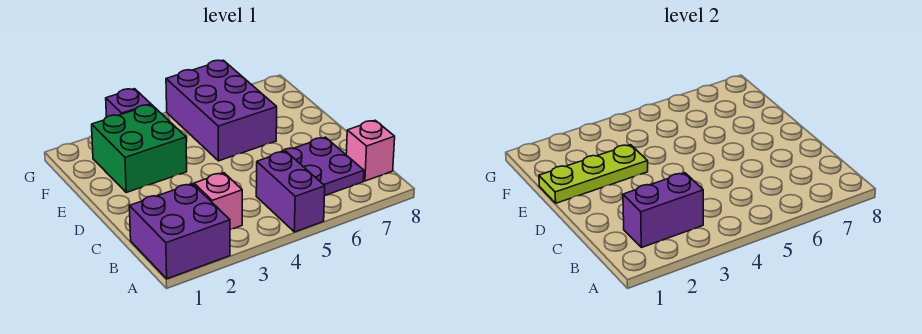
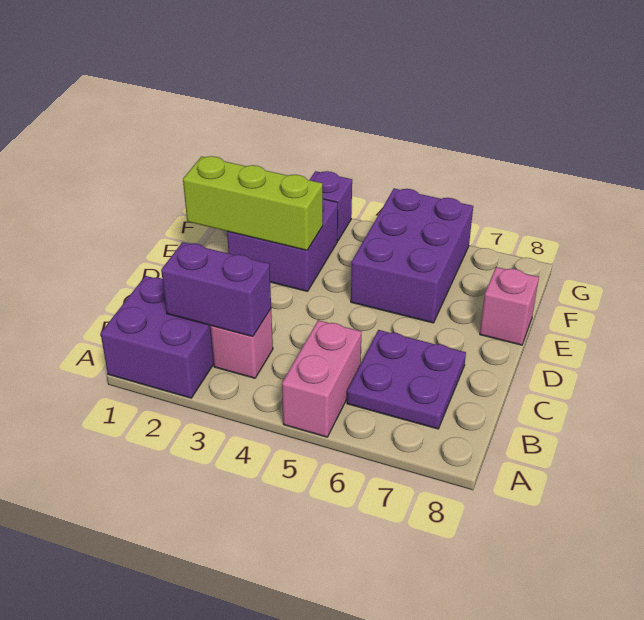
purple 1x2 brick [256,151,325,232] -> pink 1x2 brick [282,320,361,437]
pink 1x1 brick [346,120,395,181] -> pink 1x1 brick moved to [480,267,539,345]
lime 1x3 plate [539,145,648,203] -> lime 1x3 brick [183,156,323,250]
green 2x2 brick [92,105,187,192] -> purple 2x2 brick [227,199,338,291]

